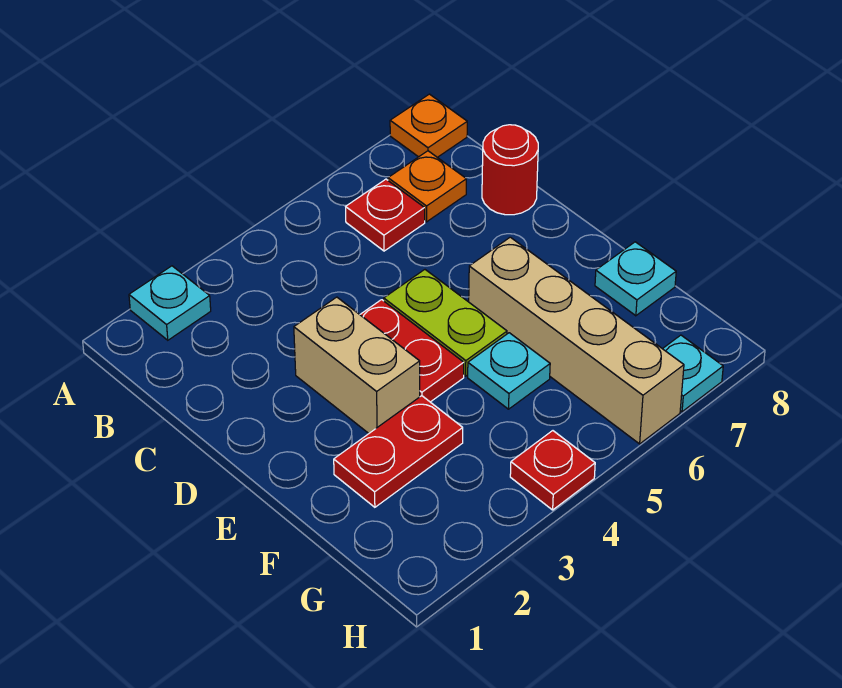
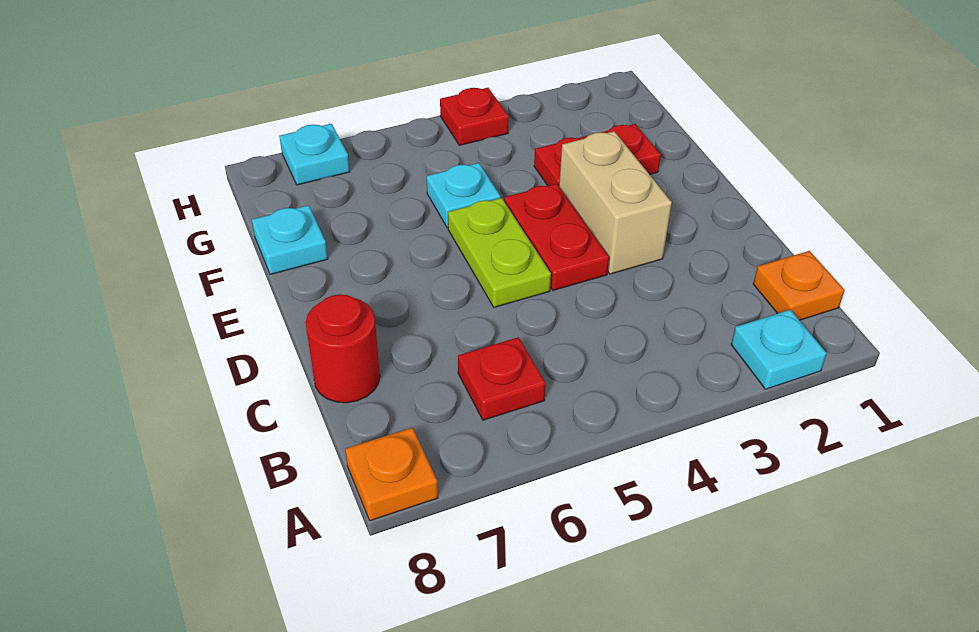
orange 1x1 plate [388,151,466,222] -> orange 1x1 plate moved to [753,251,845,320]
tan 1x4 brick [469,237,684,444] -> none

